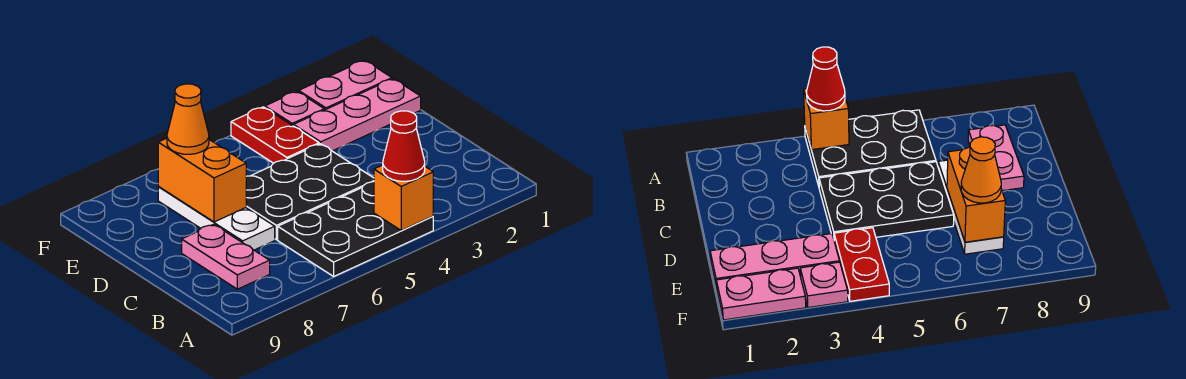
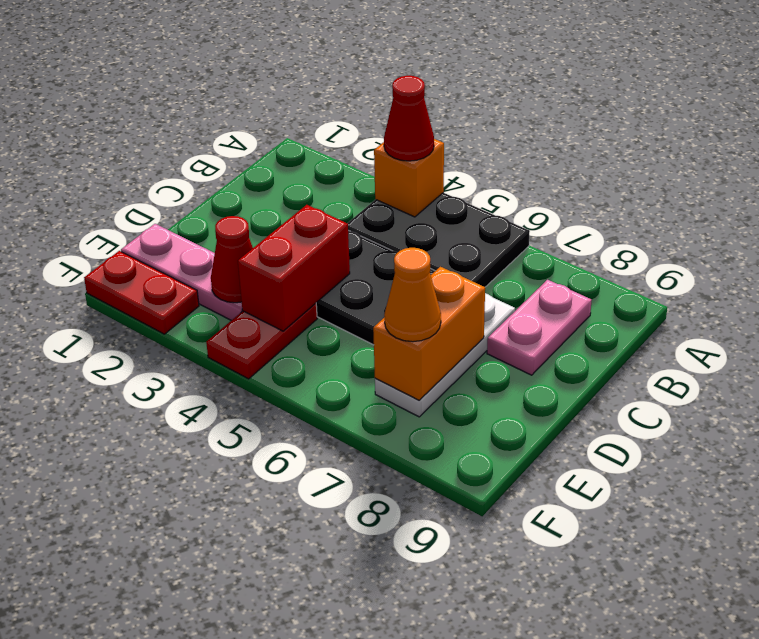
none -> red 1x2 brick [238,205,350,331]
none -> red 1x1 cone [211,216,253,303]
pink 1x2 plate [299,60,392,110] -> red 1x2 plate [84,251,199,334]
pink 1x1 plate [265,91,324,126] -> none

